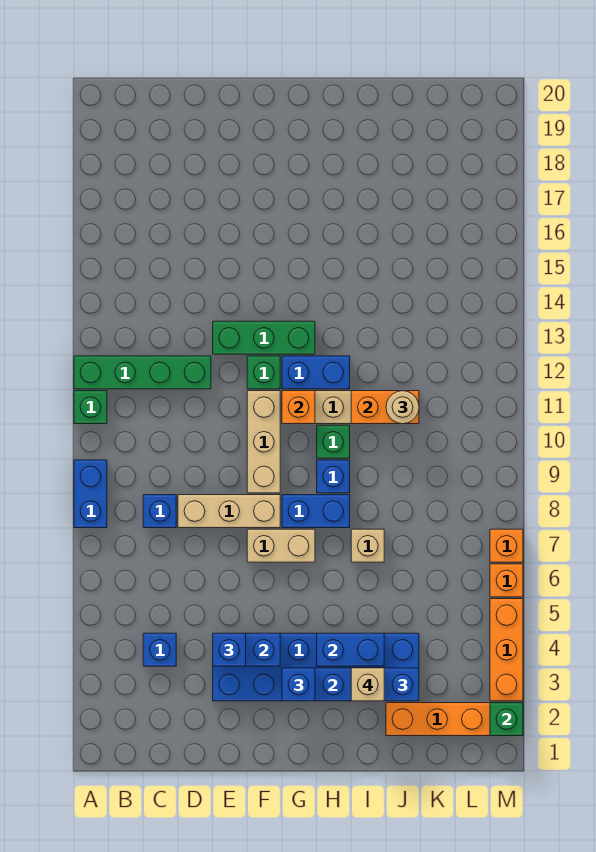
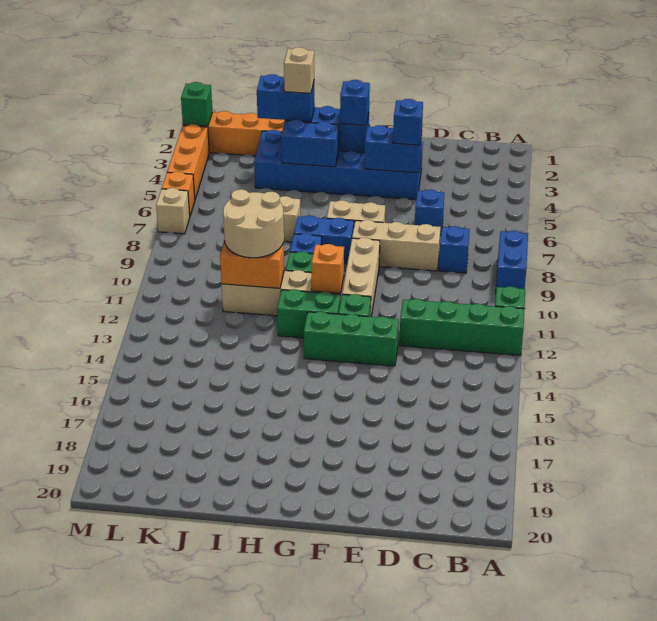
blue 1x1 brick [143,633,176,666] -> blue 1x1 brick moved to [415,190,444,235]
blue 1x2 brick [282,356,350,389] -> green 1x2 brick [277,289,340,338]
tan 1x1 round brick [386,391,419,424] -> tan 2x2 round brick [223,189,284,258]
orange 1x1 brick [490,529,523,562] -> tan 1x1 brick [156,188,190,234]

